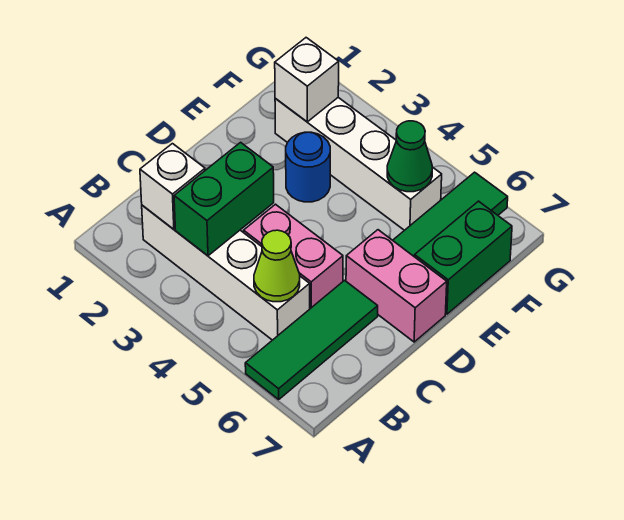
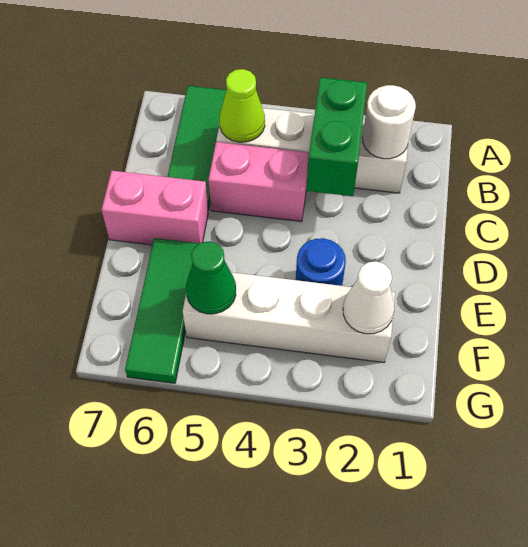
white 1x1 brick [140,144,205,229] -> white 1x1 round brick [362,85,416,159]
green 1x2 brick [415,201,512,314] -> none
white 1x1 brick [275,38,339,122] -> white 1x1 cone [343,261,394,334]

